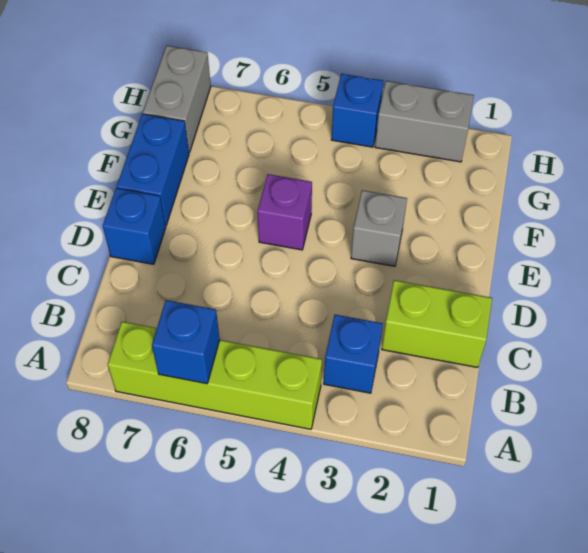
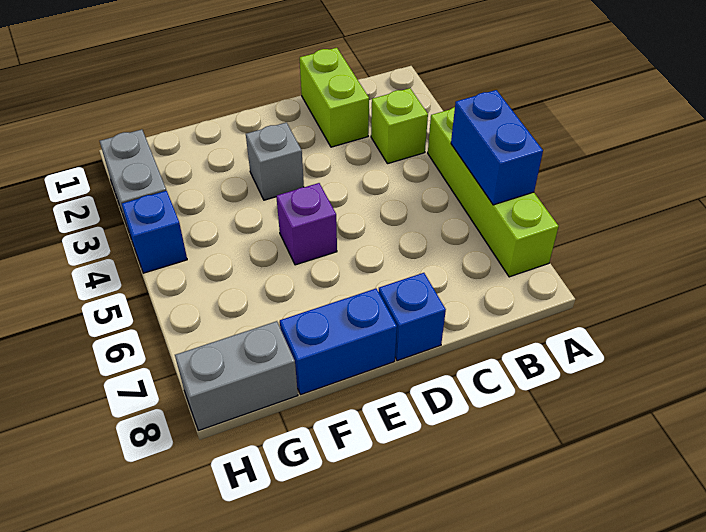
blue 1x1 brick [152,300,220,384] -> blue 1x2 brick [451,90,543,205]
blue 1x1 brick [324,315,383,393] -> lime 1x1 brick [371,88,428,164]

